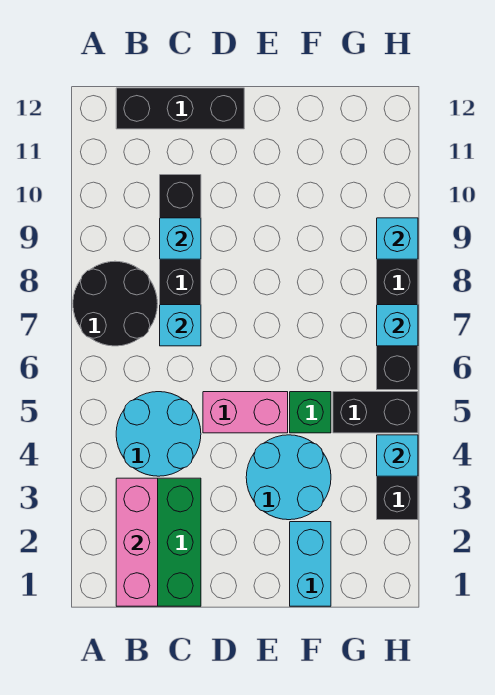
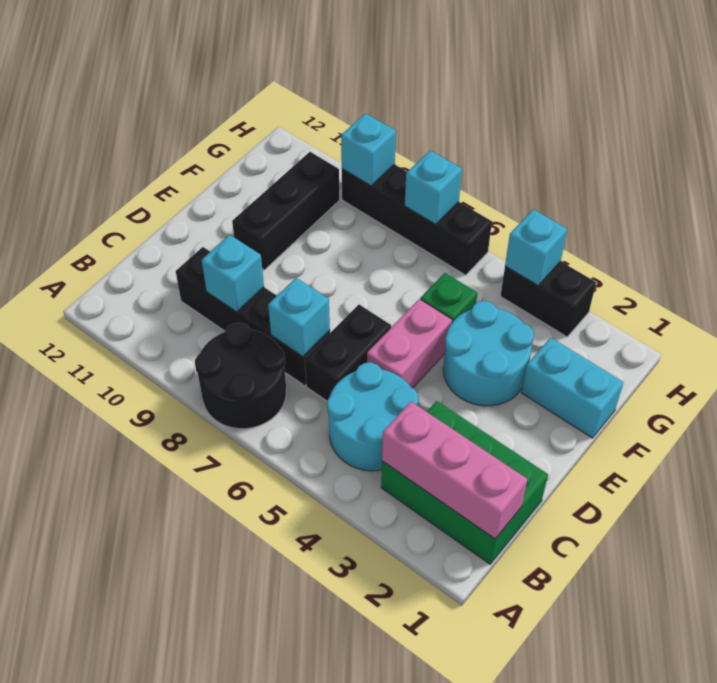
black 1x3 brick [116,88,244,129] -> black 1x3 brick moved to [232,152,340,270]
black 1x2 brick [333,392,418,433] -> black 1x2 brick moved to [305,305,391,401]

